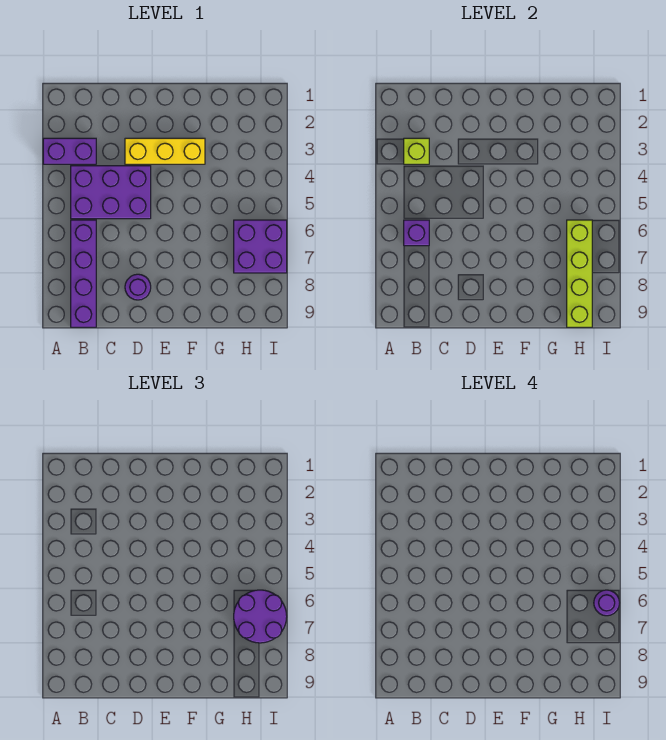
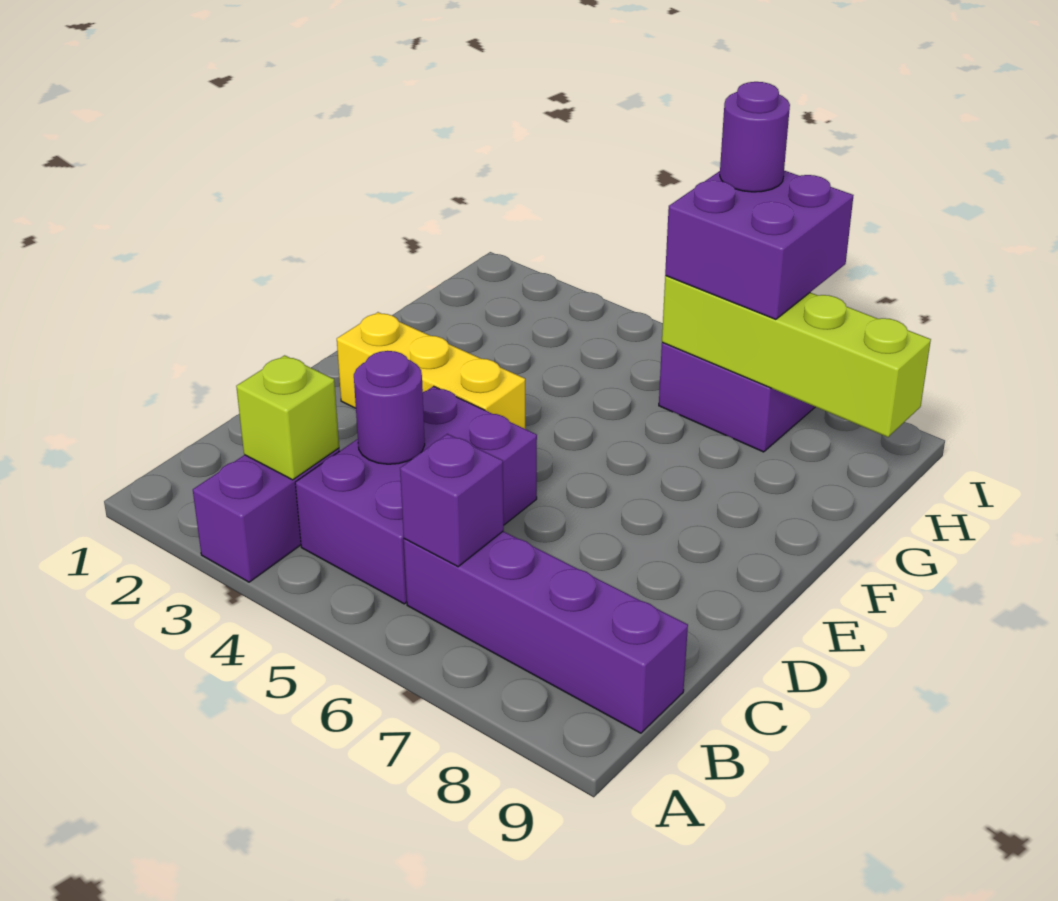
yellow 1x3 brick [125,138,205,164] -> yellow 1x3 brick turned to [337,312,525,429]
purple 1x1 round brick [125,274,151,300] -> purple 1x1 round brick moved to [354,351,425,464]
purple 2x2 round brick [234,590,287,643] -> purple 2x2 brick [665,171,854,319]

